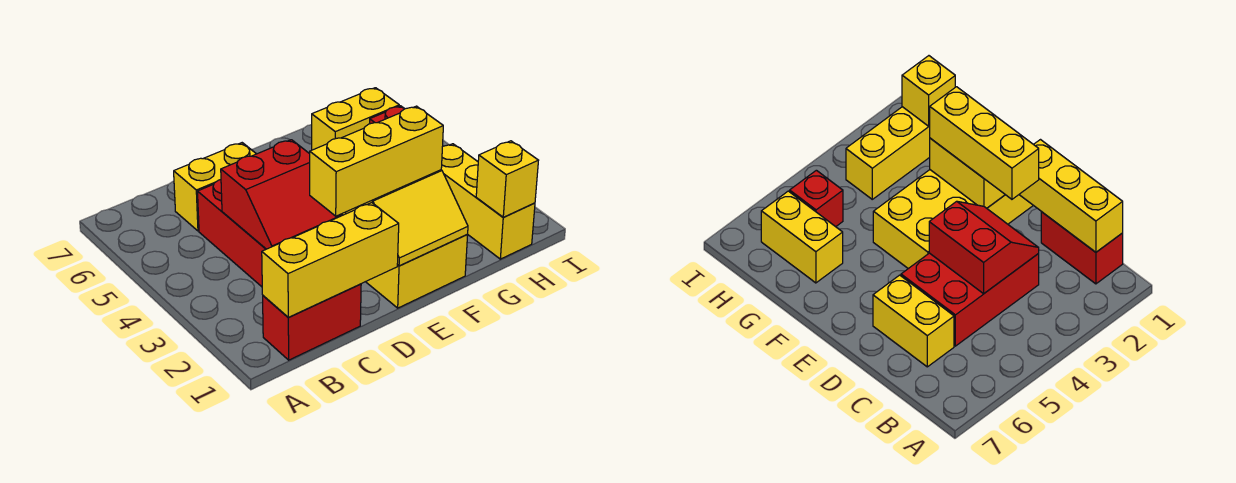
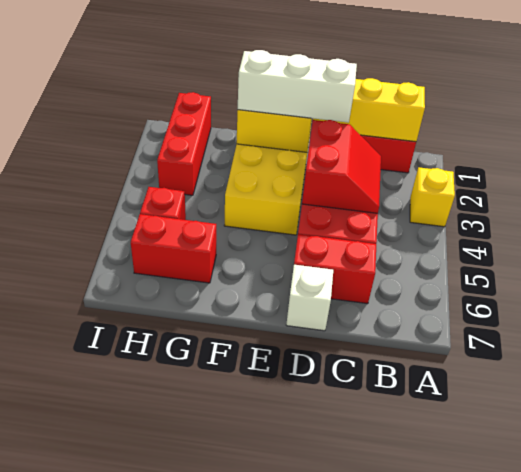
red 2x2 slope [221,140,342,249] -> red 2x2 slope turned to [302,120,381,213]
yellow 1x2 brick [174,143,256,231] -> red 1x2 brick [294,234,376,304]
yellow 1x3 brick [310,106,443,216] -> white 1x3 brick [238,50,357,123]
none -> white 1x1 brick [286,265,333,331]
yellow 1x2 brick [312,88,399,150] -> red 1x2 brick [131,214,216,283]
yellow 1x3 brick [441,144,535,259] -> red 1x3 brick [157,92,211,195]
yellow 1x1 brick [476,141,538,217] -> yellow 1x1 brick moved to [410,167,455,227]

